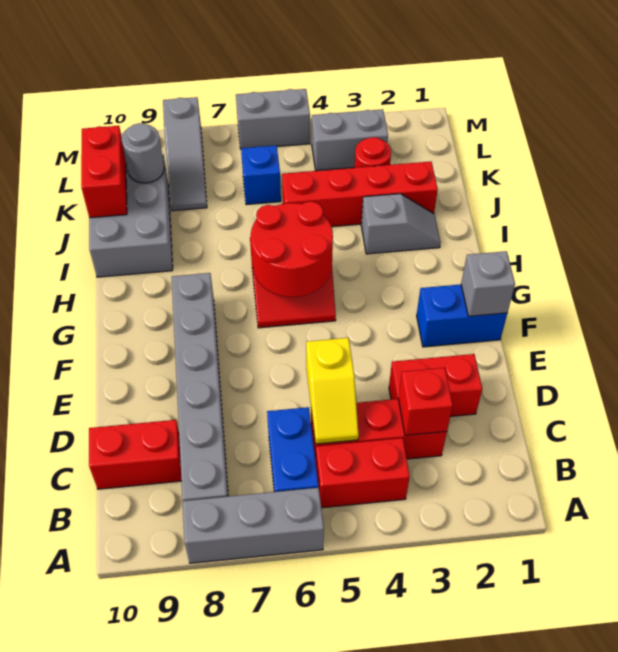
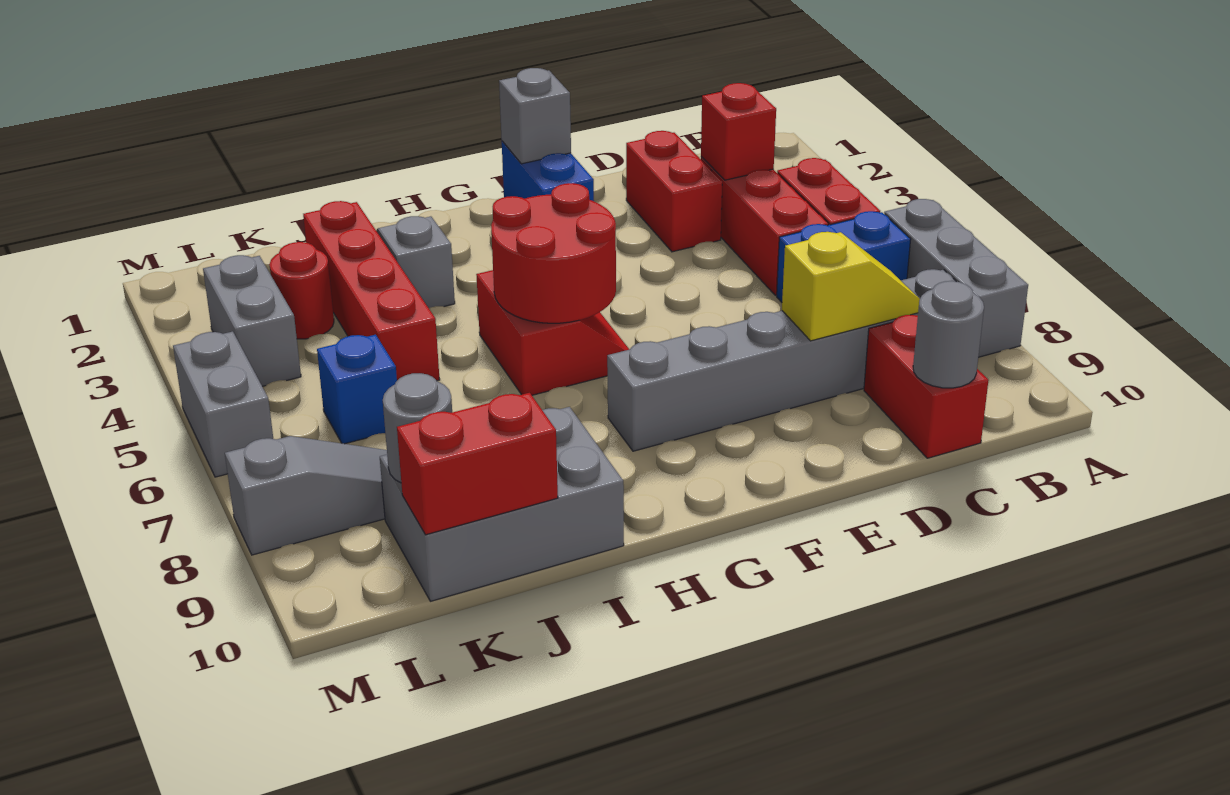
yellow 1x2 slope [306,338,359,444] -> yellow 1x2 slope moved to [782,232,920,341]
none -> grey 1x1 round brick [913,281,984,388]

